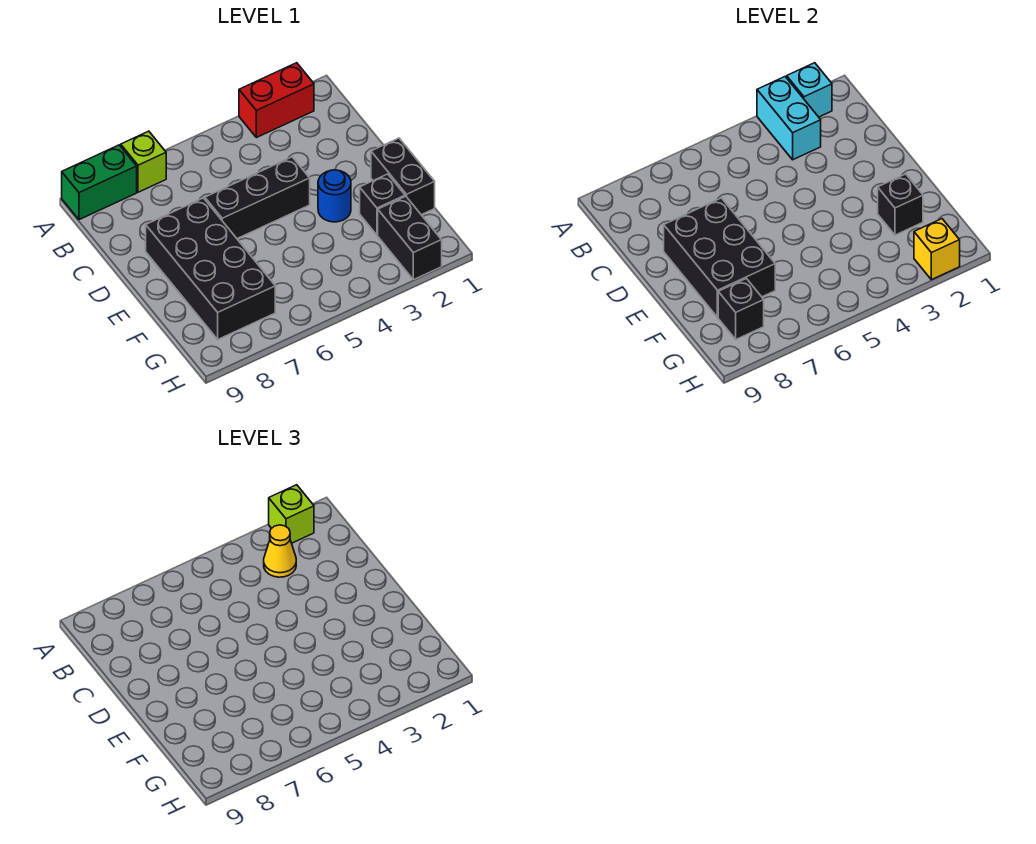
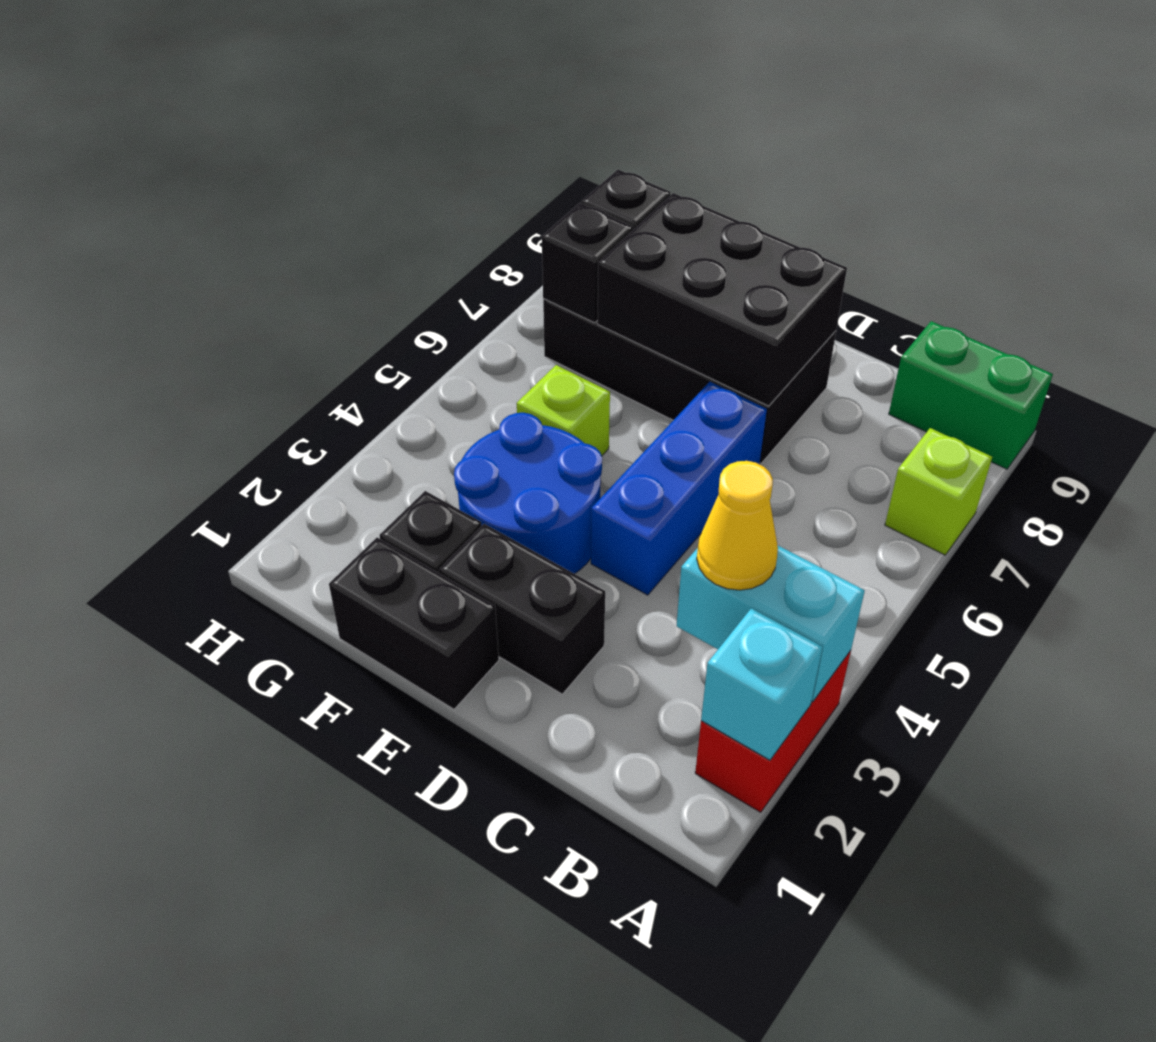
lime 1x1 brick [269,485,314,543] -> lime 1x1 brick moved to [517,365,610,456]
green 1x2 brick [62,145,137,220] -> green 1x2 brick turned to [889,321,1053,469]
black 1x3 brick [205,157,310,239] -> blue 1x3 brick [591,382,767,595]
blue 1x1 round brick [318,170,351,222] -> blue 2x2 round brick [454,413,602,574]
black 1x1 brick [878,174,923,235] -> black 1x1 brick moved to [542,203,633,323]
black 1x2 brick [378,196,442,280] -> black 1x2 brick moved to [439,524,605,694]
yellow 1x1 brick [914,219,960,280] -> none

